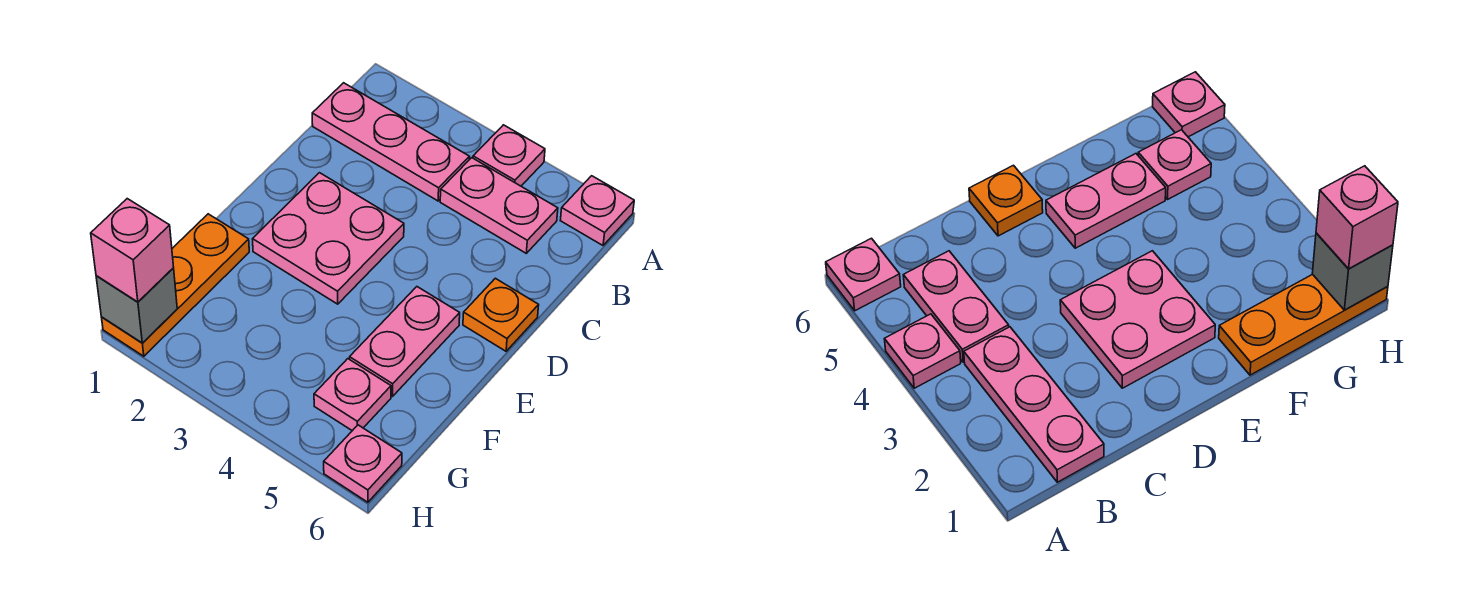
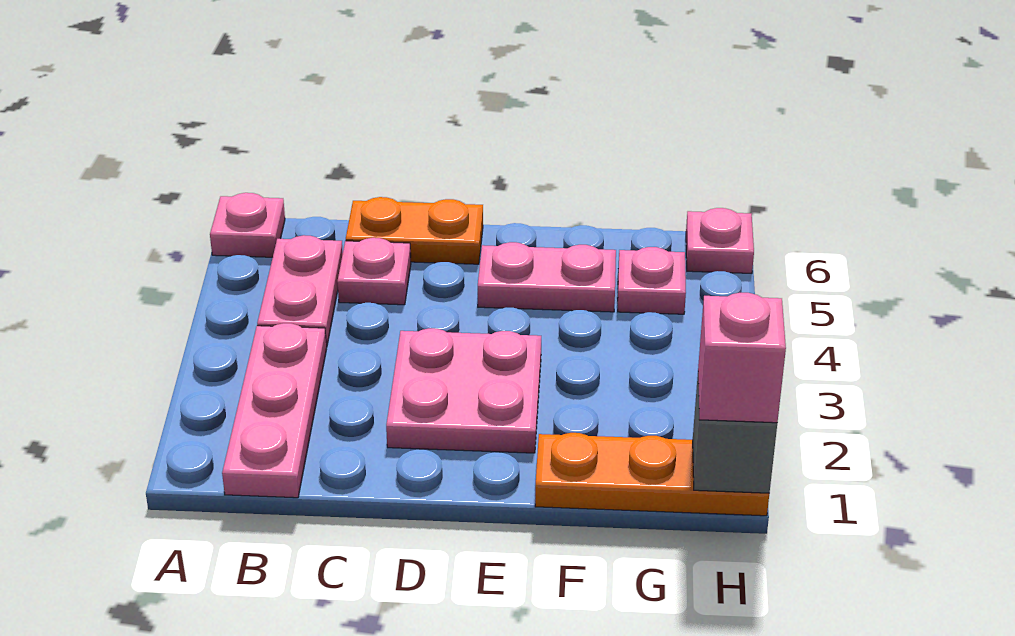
pink 1x1 plate [473,125,545,186] -> pink 1x1 plate moved to [337,238,411,305]
orange 1x1 plate [463,278,539,351] -> orange 1x2 plate [346,197,483,264]

